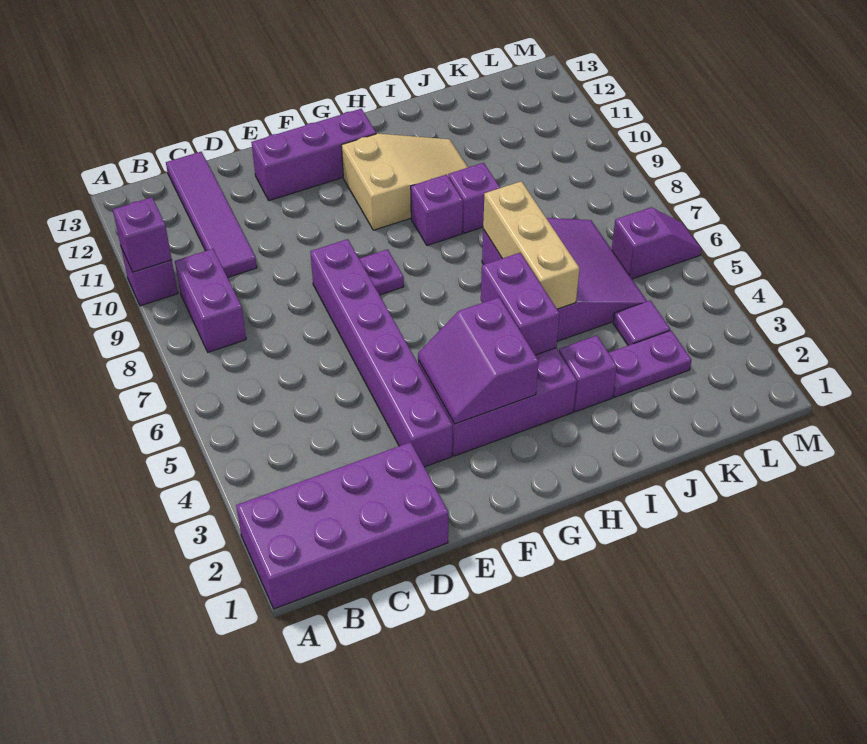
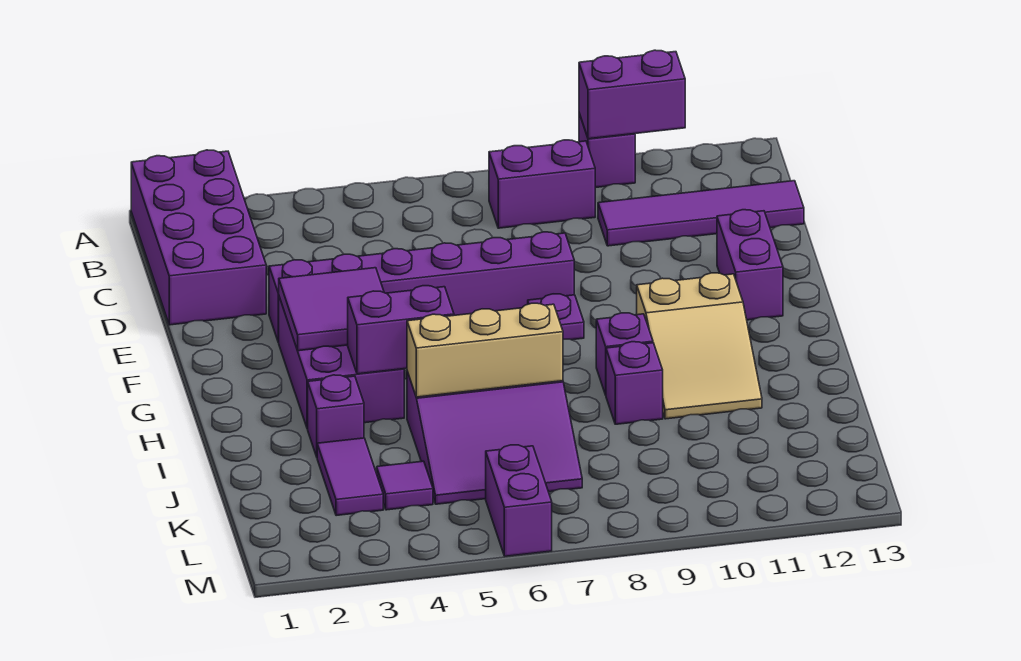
purple 1x1 brick [113,197,172,272] -> purple 1x2 brick [579,50,685,139]
purple 1x3 brick [251,109,376,200] -> purple 1x2 brick [717,210,783,320]
purple 2x2 slope [418,297,539,424] -> purple 2x2 tile [278,268,384,351]
purple 1x2 plate [609,330,691,397] -> purple 1x2 tile [317,438,383,516]
purple 1x2 slope [612,207,702,279] -> purple 1x2 brick [486,445,552,556]

